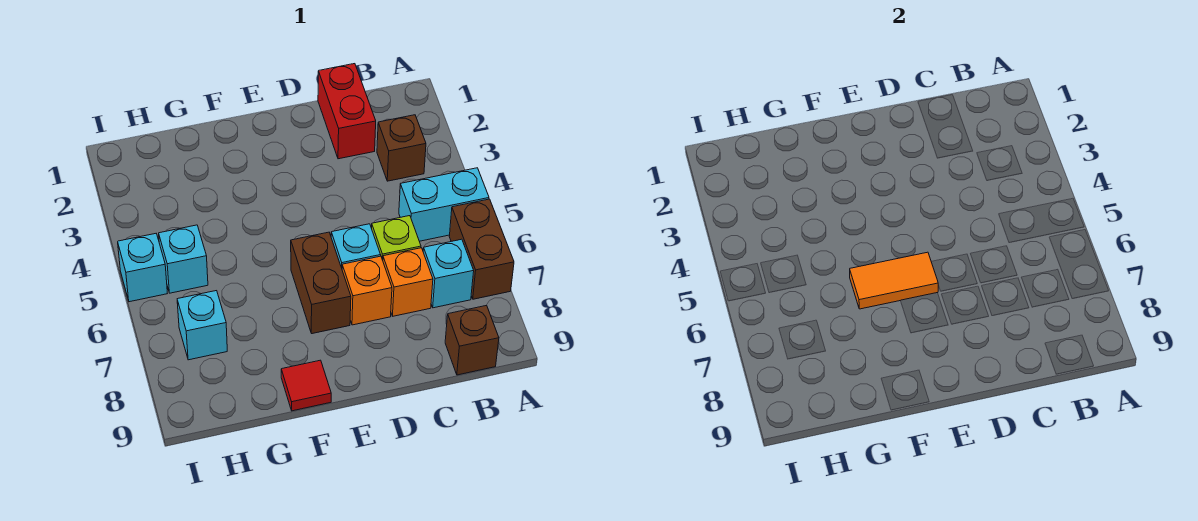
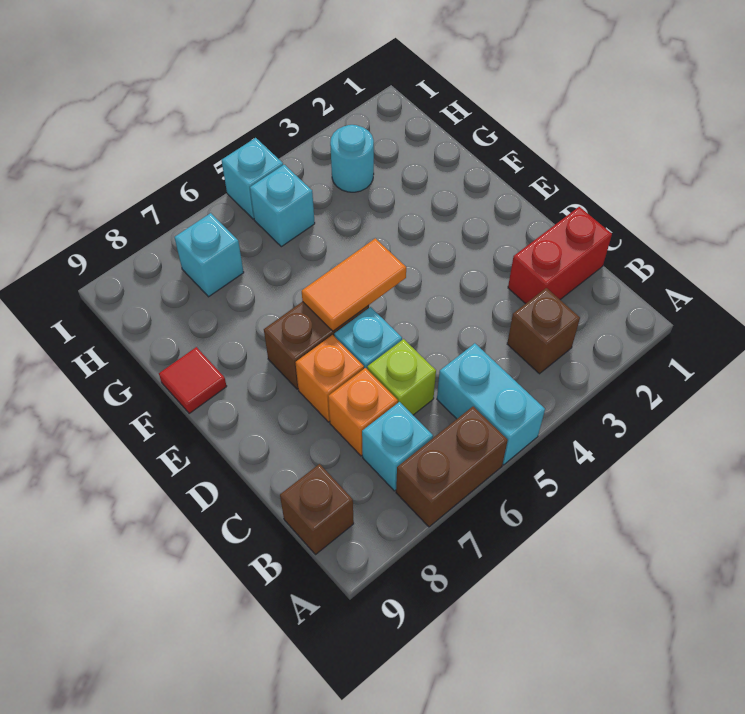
orange 1x2 tile [850,252,938,309] -> orange 1x2 tile turned to [302,238,406,331]
none -> cyan 1x1 round brick [330,125,374,192]

